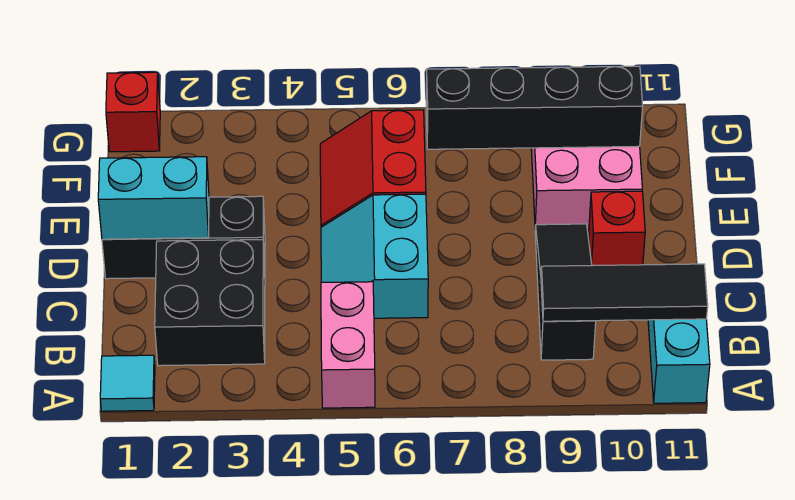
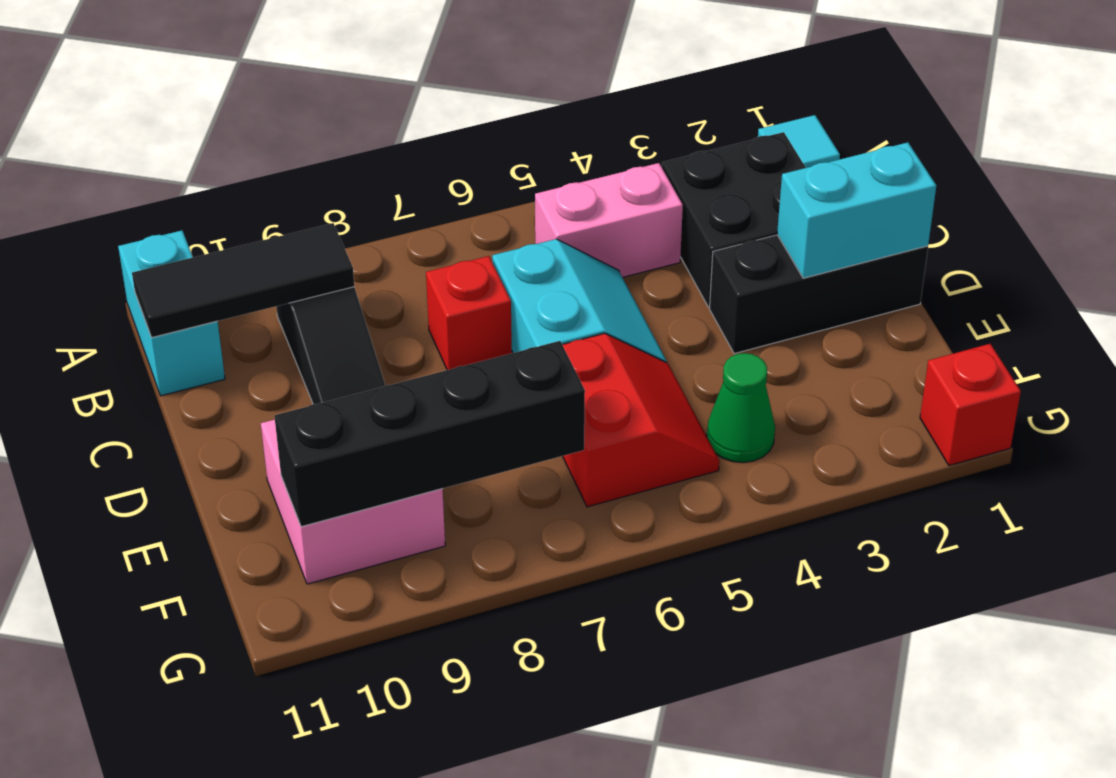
pink 1x2 brick [321,282,375,408] -> pink 1x2 brick turned to [535,163,683,277]
red 1x1 brick [589,191,645,266] -> red 1x1 brick moved to [426,256,512,370]
none -> green 1x1 cone [707,353,775,463]

